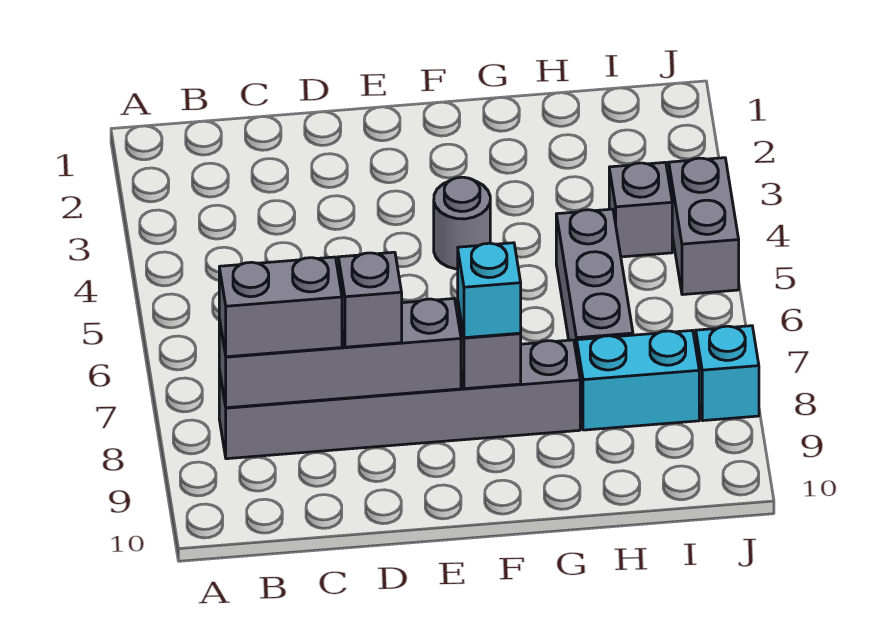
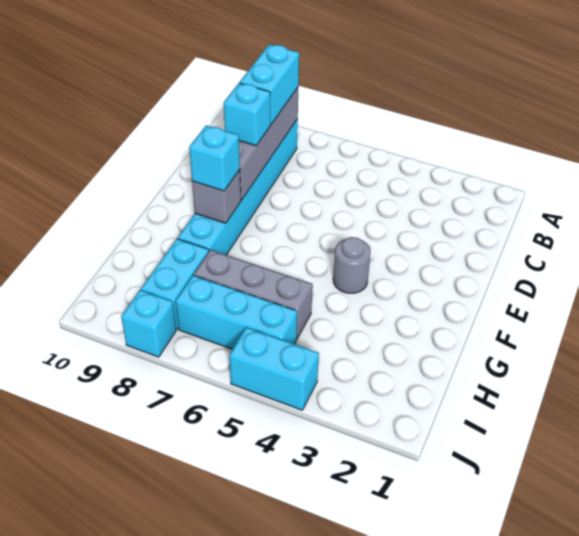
grey 1x6 brick [219,340,580,459] -> cyan 1x6 brick [178,119,298,255]
grey 1x2 brick [219,257,342,357] -> cyan 1x2 brick [240,44,299,125]
grey 1x1 brick [338,252,402,347] -> cyan 1x1 brick [224,83,270,146]
grey 1x1 brick [609,162,672,257] -> none
none -> cyan 1x3 brick [176,275,297,349]
grey 1x2 brick [669,158,739,295] -> cyan 1x2 brick [229,327,319,410]

